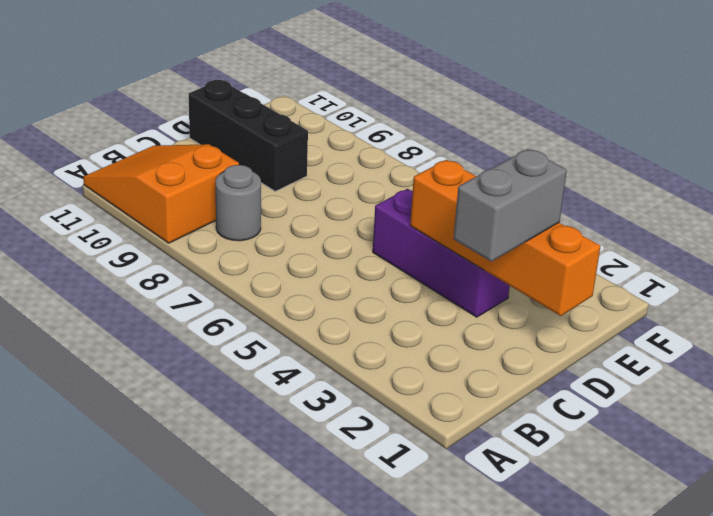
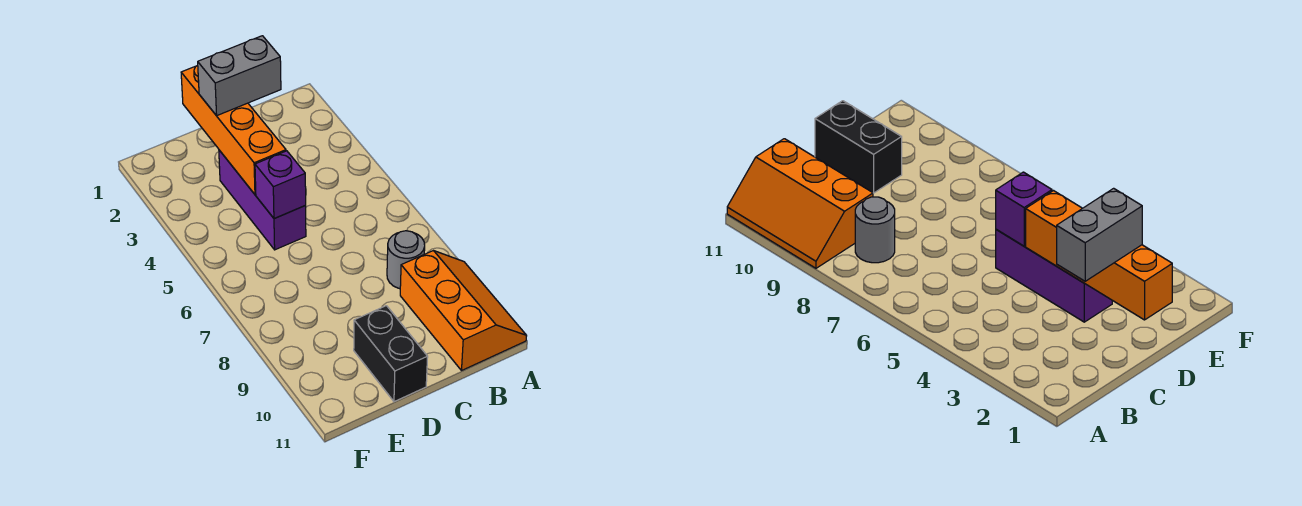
orange 2x3 slope [83,144,239,243] -> orange 2x3 slope turned to [400,251,527,370]
none -> purple 1x1 brick [255,151,306,219]
black 1x3 brick [189,80,308,191] -> black 1x2 brick [354,306,428,402]

